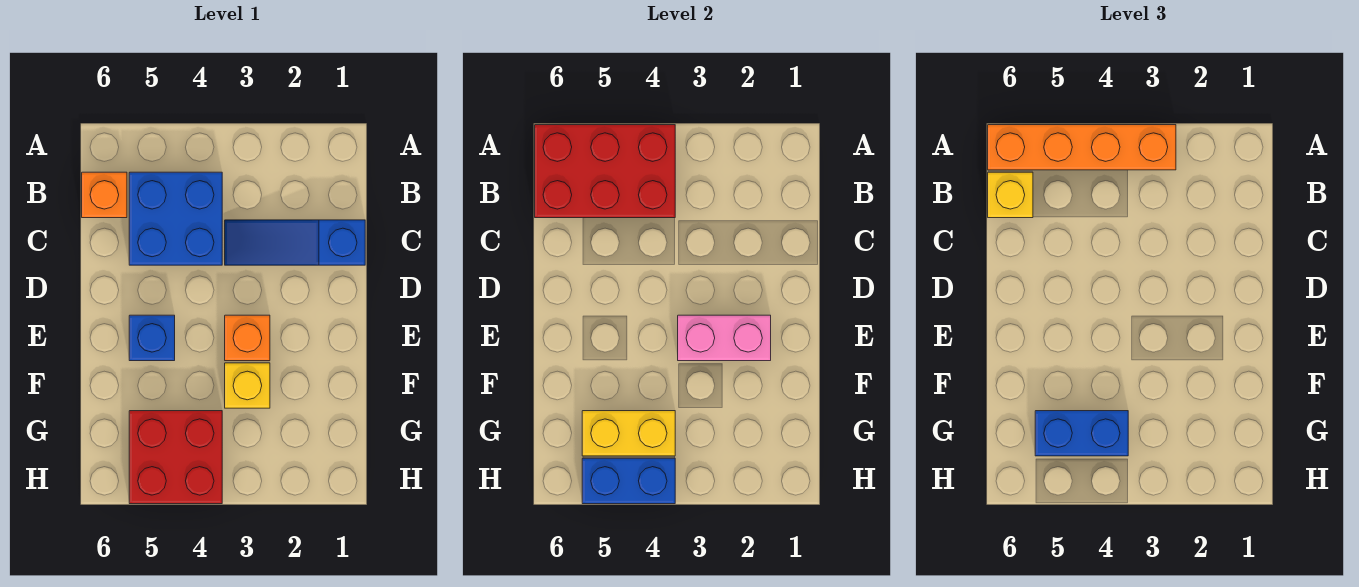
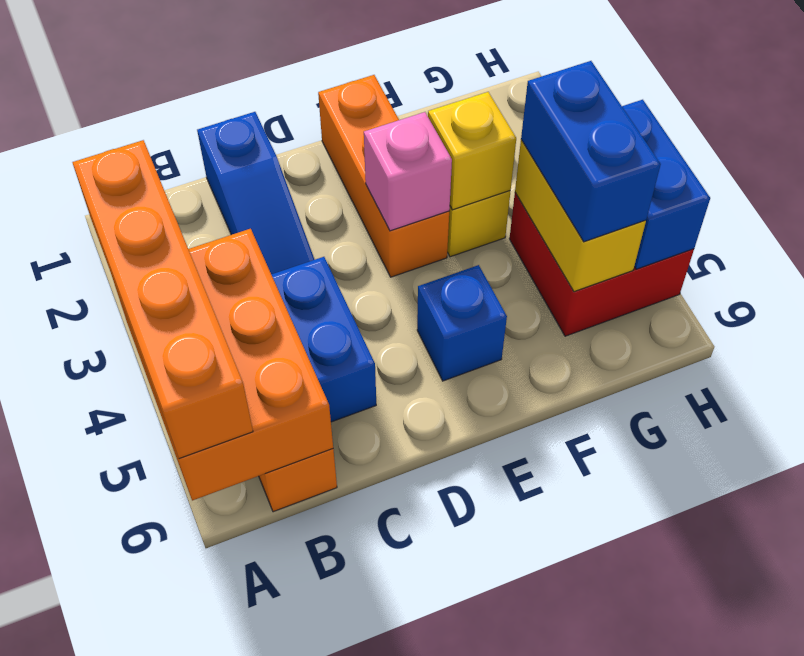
red 2x3 brick [535,125,675,218] -> orange 2x3 brick [114,229,333,501]
yellow 1x1 brick [988,172,1033,218] -> yellow 1x1 brick moved to [428,92,516,210]
pink 1x2 brick [678,315,771,361] -> pink 1x1 brick [364,112,452,231]
orange 1x1 brick [225,315,270,361] -> orange 1x3 brick [318,75,449,277]

